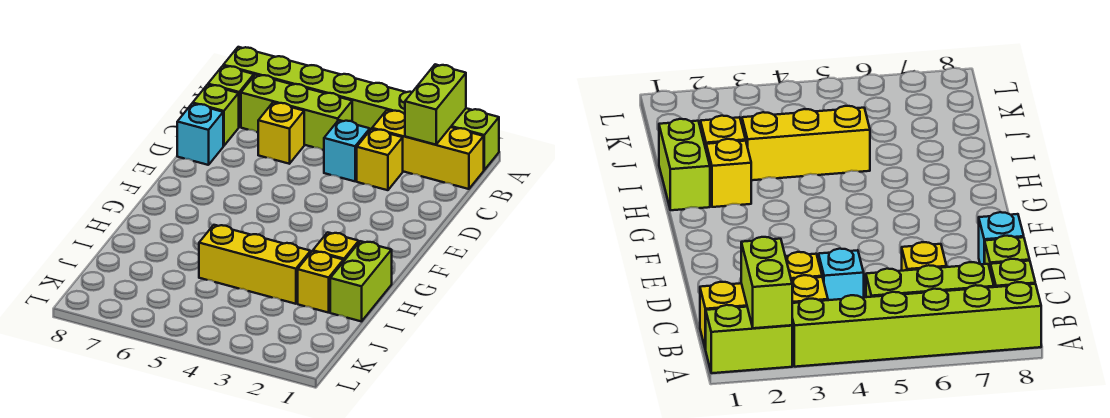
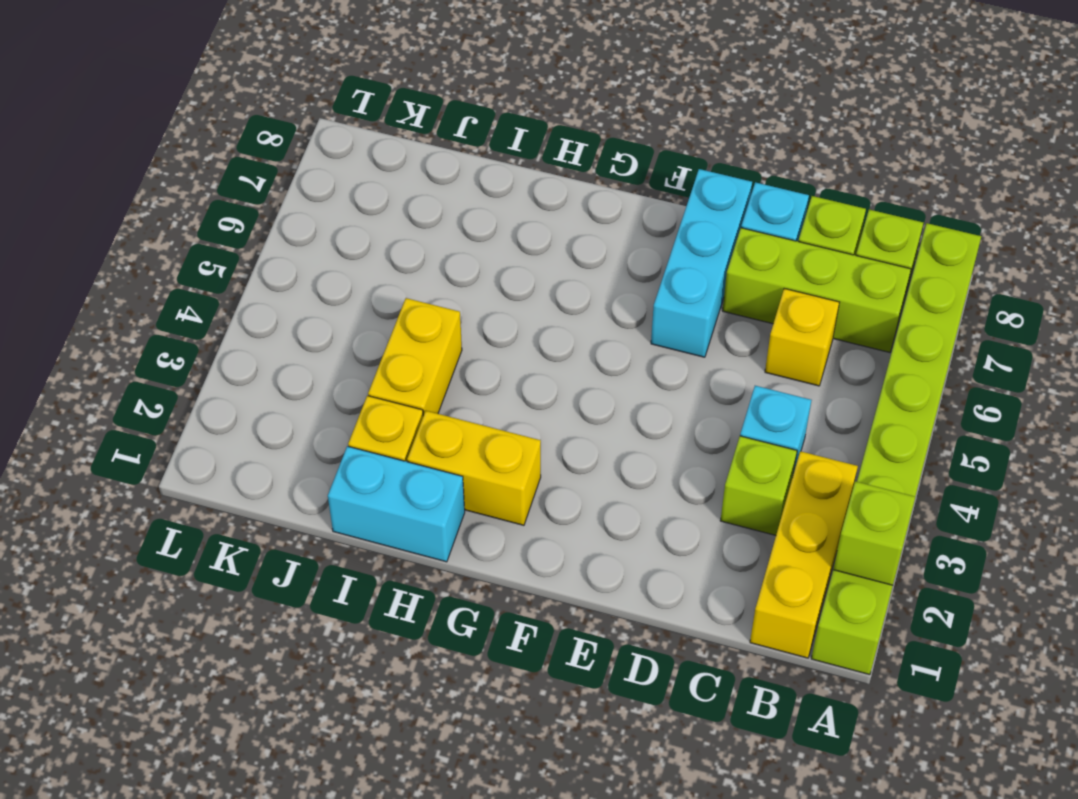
lime 1x2 brick [405,64,466,145] -> lime 1x1 brick [833,481,915,585]
lime 1x3 brick [241,75,352,150] -> lime 1x3 brick turned to [722,228,911,352]
yellow 1x1 brick [357,129,403,190] -> lime 1x1 brick [720,436,797,535]
none -> cyan 1x3 brick [651,169,752,357]
lime 1x2 brick [330,241,392,322] -> cyan 1x2 brick [328,446,465,562]
yellow 1x1 brick [313,232,359,262] -> yellow 1x2 brick [407,411,541,525]
yellow 1x3 brick [199,225,311,304] -> yellow 1x2 brick [368,298,462,416]

